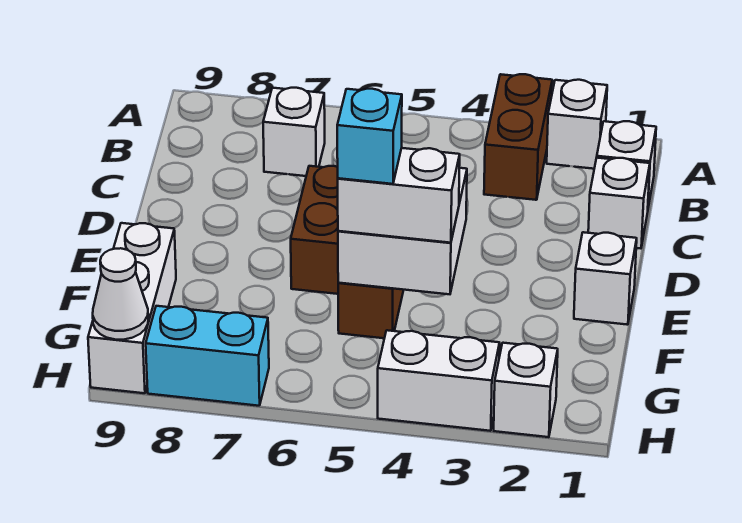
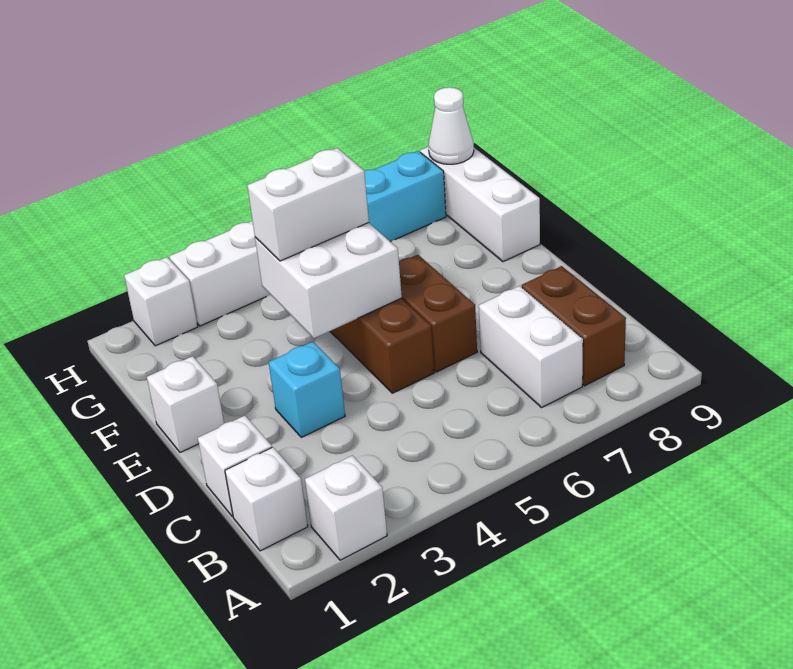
brown 1x2 brick [484,74,552,200] -> brown 1x2 brick moved to [522,266,626,386]
white 1x1 brick [263,88,325,176] -> white 1x2 brick [479,286,583,407]
cyan 1x1 brick [337,89,402,184] -> cyan 1x1 brick moved to [269,342,345,437]

